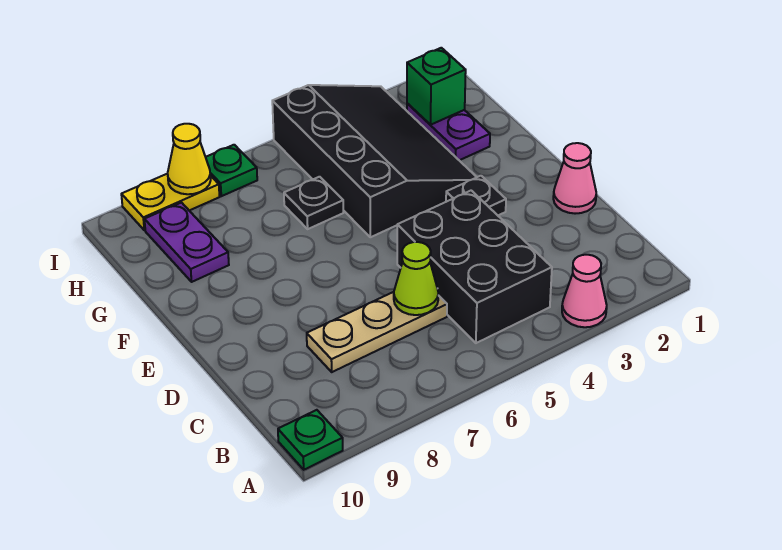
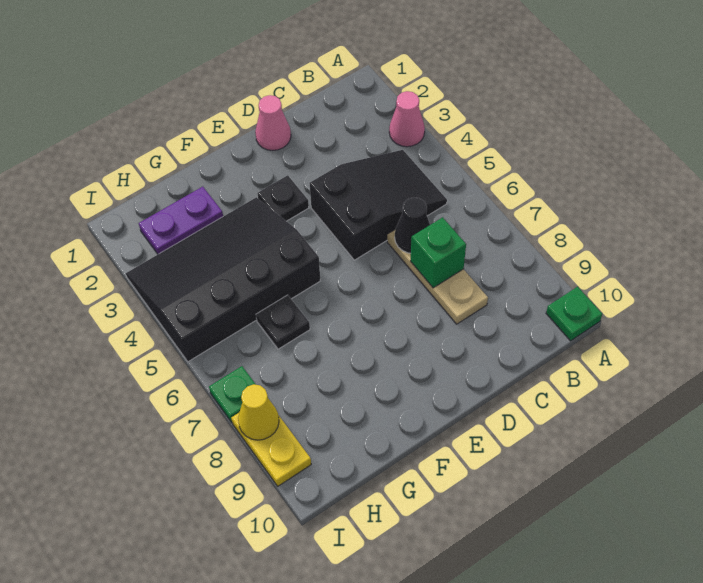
black 2x3 brick [397,191,552,343] -> black 2x3 slope [310,150,447,260]
lime 1x1 cone [394,242,438,315] -> black 1x1 cone [395,197,430,253]
purple 1x2 plate [144,203,229,282] -> none
green 1x1 brick [407,48,466,125] -> green 1x1 brick moved to [411,217,466,288]

